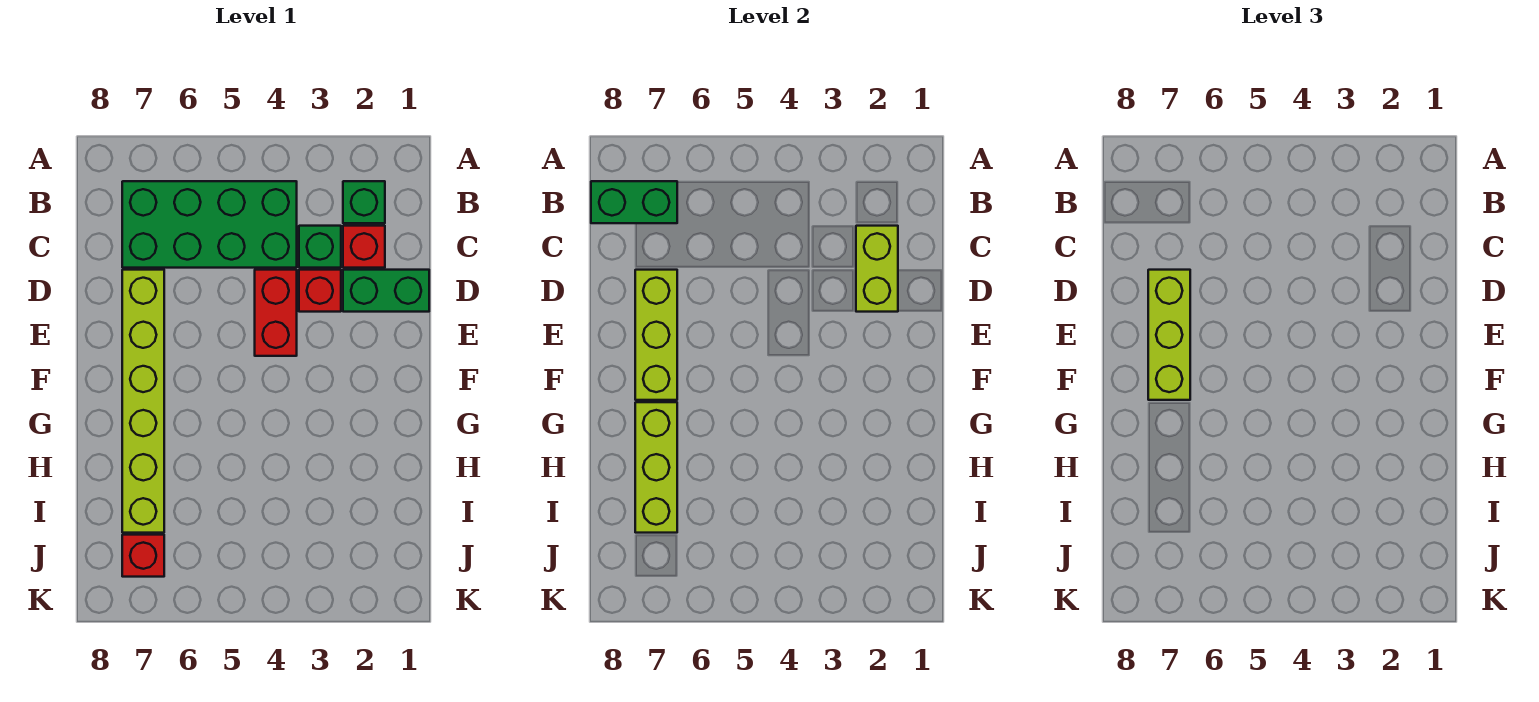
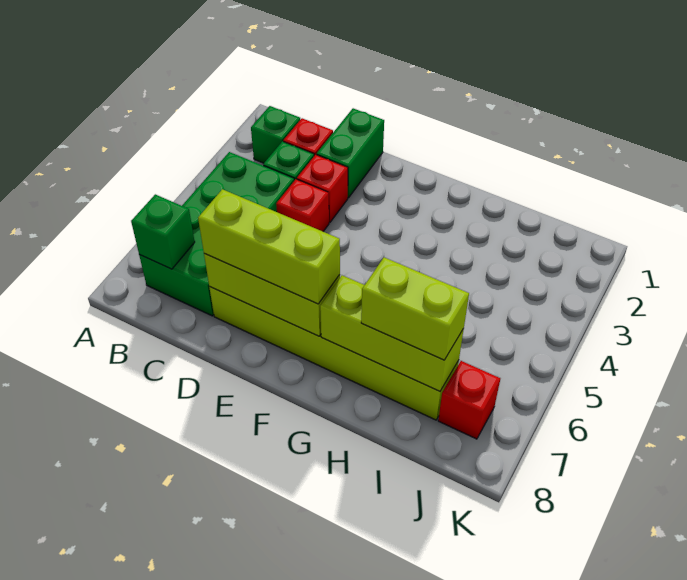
green 1x2 brick [591,181,677,223] -> green 1x1 brick [131,194,195,269]
lime 1x2 brick [856,226,898,312] -> lime 1x2 brick moved to [361,258,469,360]
red 1x2 brick [255,270,297,356] -> red 1x1 brick [276,179,329,231]

